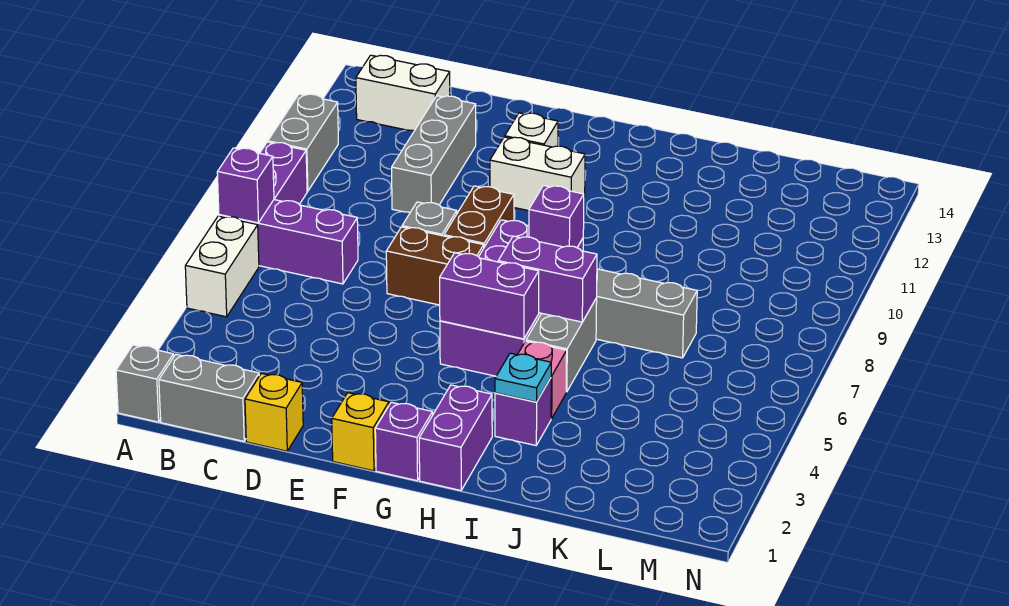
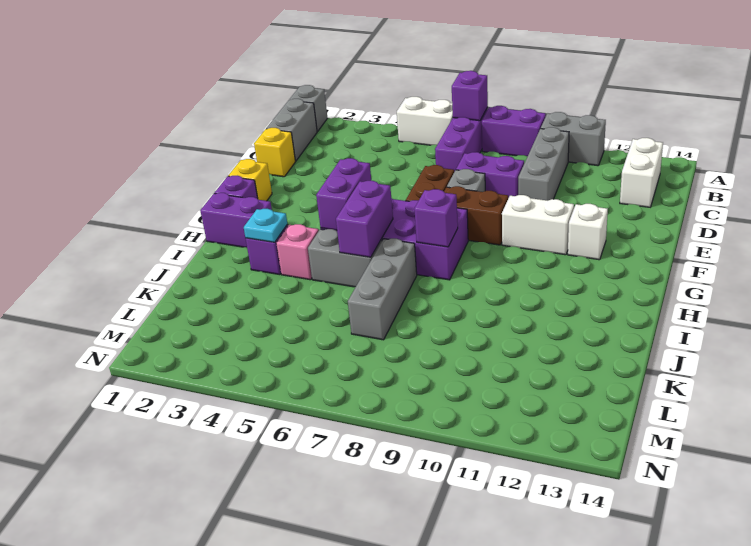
none -> purple 1x2 brick [456,152,524,198]
grey 1x3 brick [392,96,476,213] -> grey 1x3 brick turned to [518,127,569,201]
white 1x2 brick [490,137,585,211] -> white 1x2 brick turned to [502,195,574,255]

